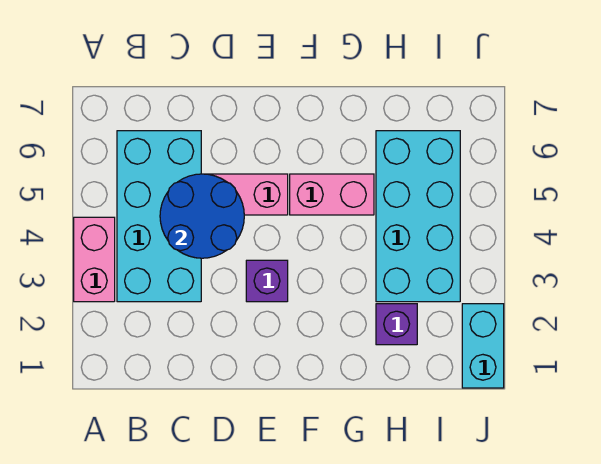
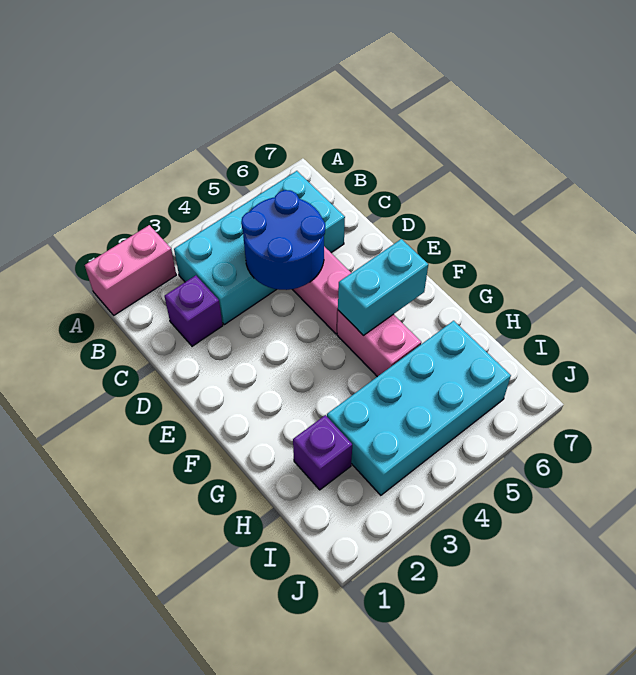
pink 1x2 brick [74,217,115,302] -> pink 1x2 brick moved to [85,225,176,315]
purple 1x1 brick [246,260,288,302] -> purple 1x1 brick moved to [164,275,223,346]
cyan 1x2 brick [462,304,504,388] -> cyan 1x2 brick moved to [338,239,428,335]

